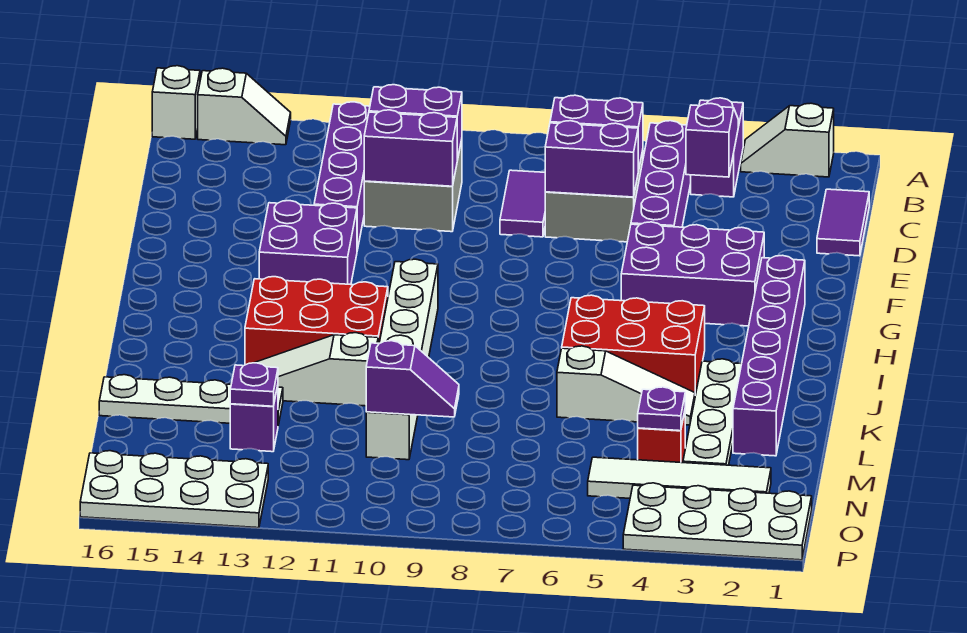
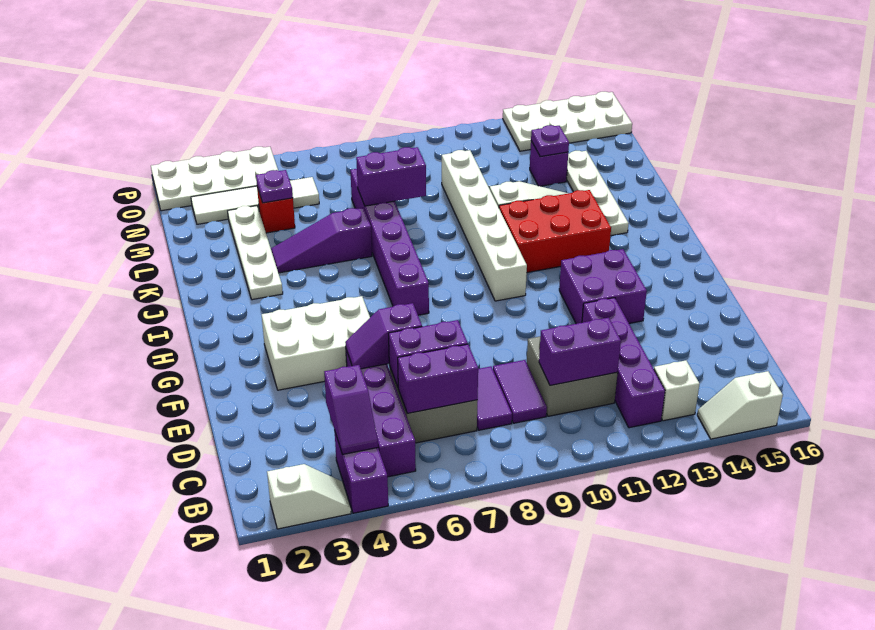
white 1x1 brick [152,66,200,139] -> white 1x1 brick moved to [654,360,699,421]
purple 1x2 tile [817,189,869,256] -> purple 1x2 tile moved to [493,360,547,423]
purple 1x2 brick [364,110,457,186] -> purple 1x2 brick moved to [356,147,426,206]
purple 2x3 brick [621,222,764,326] -> white 2x3 brick [262,296,370,390]
purple 1x6 brick [733,255,805,456] -> purple 1x6 brick moved to [350,169,429,315]
red 2x3 brick [562,295,705,395] -> none
white 1x3 slope [557,346,695,425] -> purple 1x3 slope [271,208,372,273]
white 1x4 plate [99,375,283,425] -> white 1x4 plate turned to [567,151,629,236]
purple 1x2 slope [366,341,459,417] -> purple 1x2 slope moved to [345,303,422,369]

